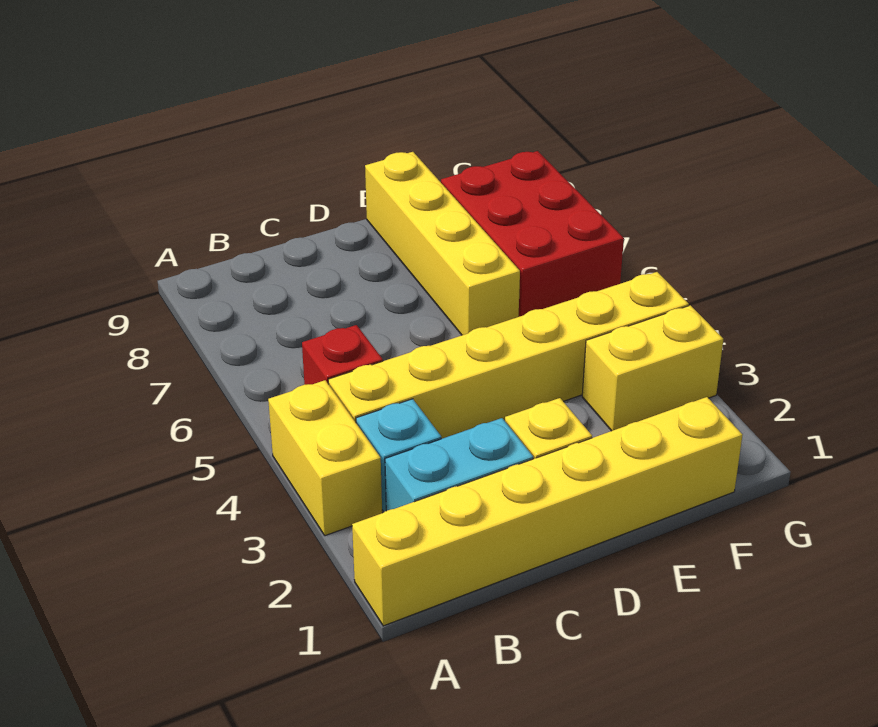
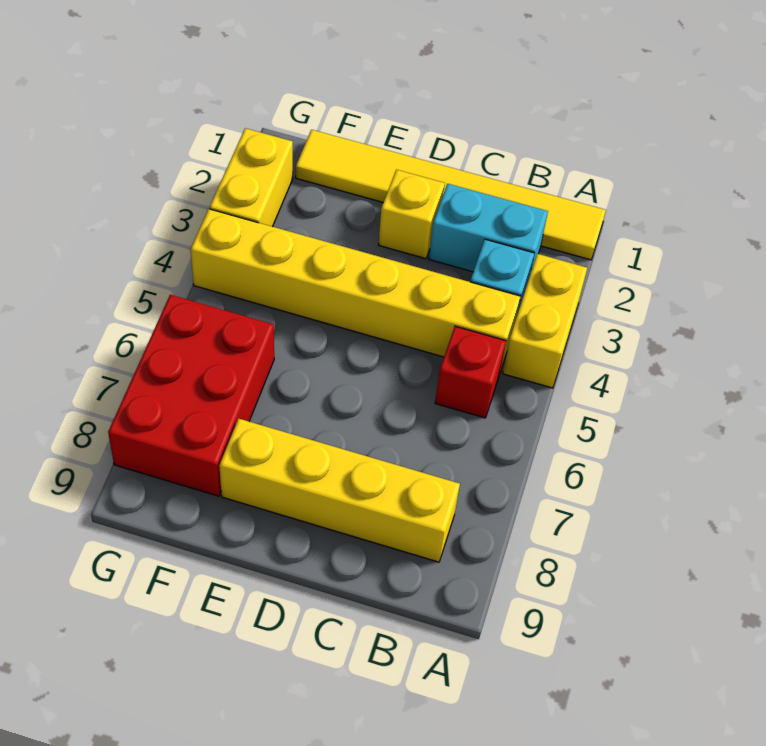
yellow 1x6 brick [352,397,742,626] -> yellow 1x6 tile [296,130,606,260]
yellow 1x4 brick [365,152,520,335] -> yellow 1x4 brick turned to [219,419,460,562]
yellow 1x2 brick [582,305,723,431] -> yellow 1x2 brick turned to [210,128,293,227]

